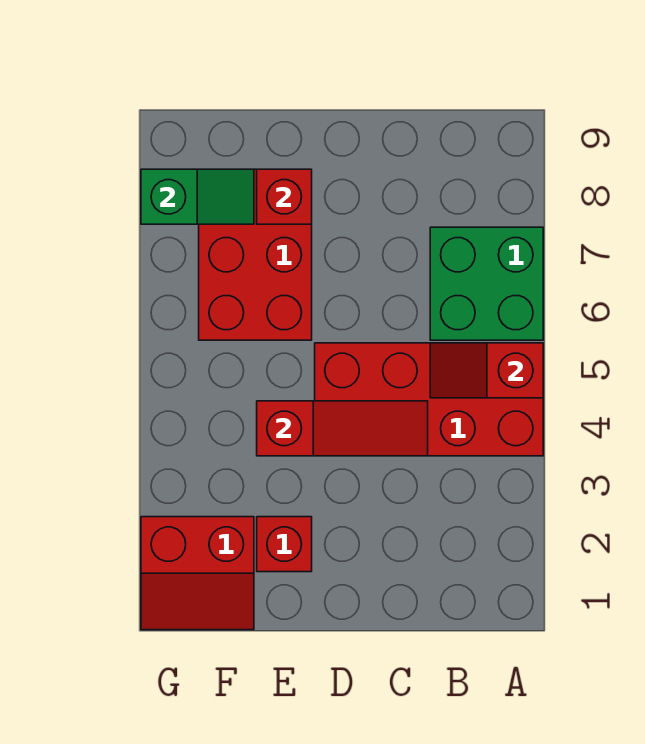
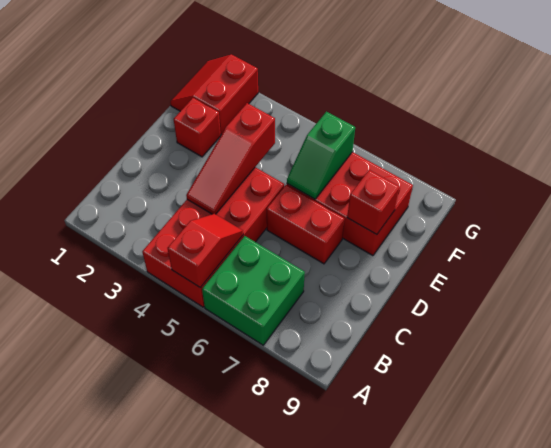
none -> red 1x2 brick [267,185,345,264]
green 1x2 slope [141,169,254,224] -> green 1x2 slope moved to [287,112,355,199]

